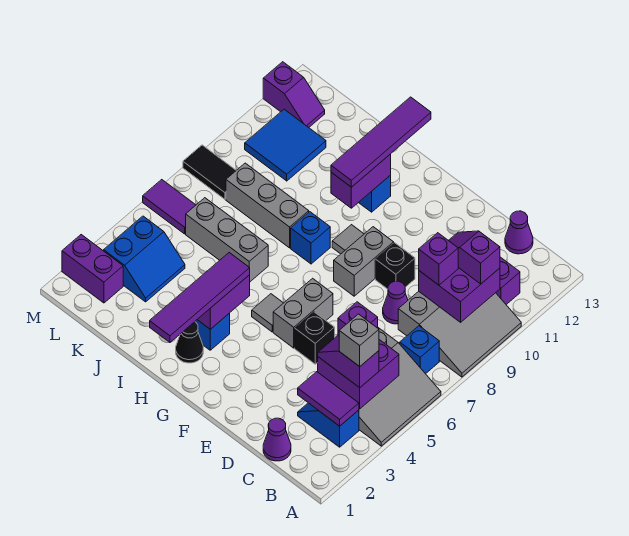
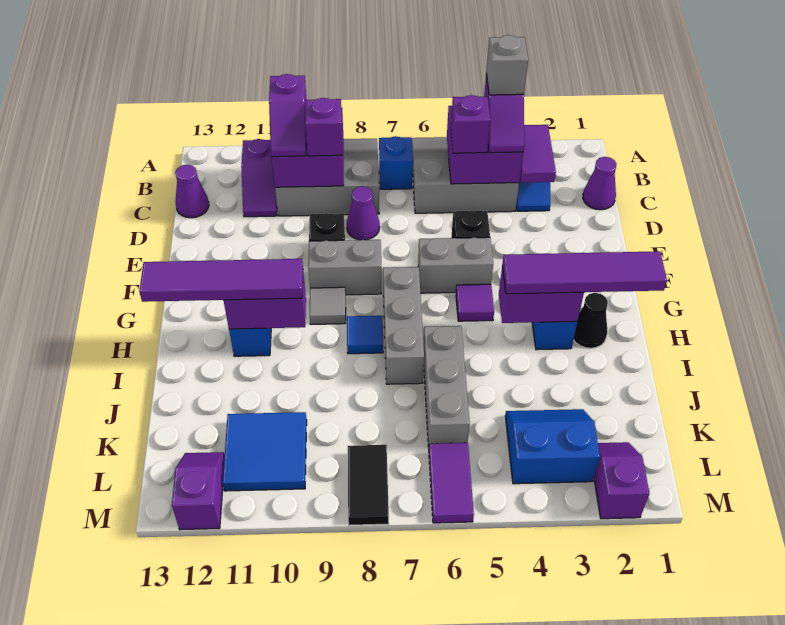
grey 1x1 tile [252,294,283,332] -> purple 1x1 tile [456,284,494,321]
blue 1x1 brick [291,212,330,264] -> blue 1x1 tile [347,316,383,354]
grey 1x3 brick [226,163,309,248] -> grey 1x3 brick moved to [383,267,424,384]
purple 1x2 brick [62,235,123,303] -> purple 1x2 slope [594,442,649,519]

